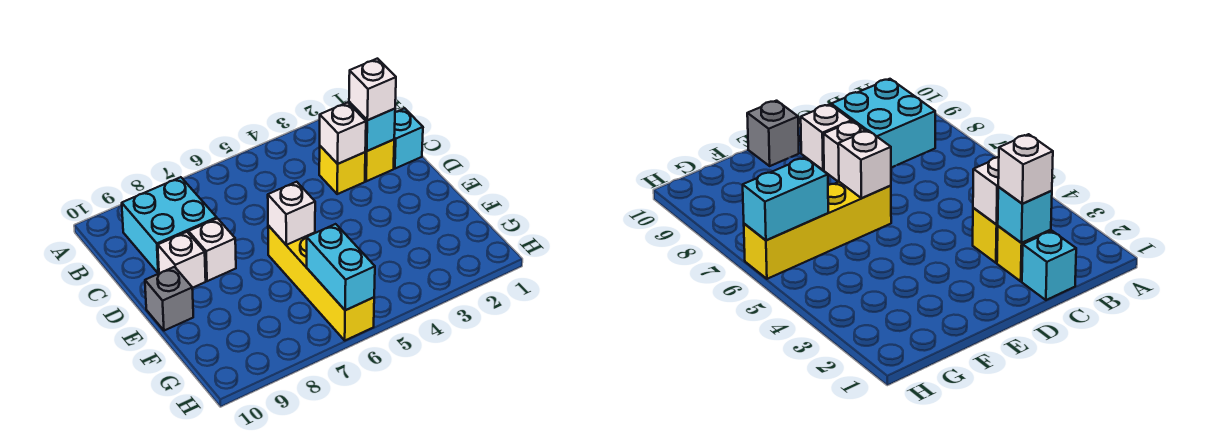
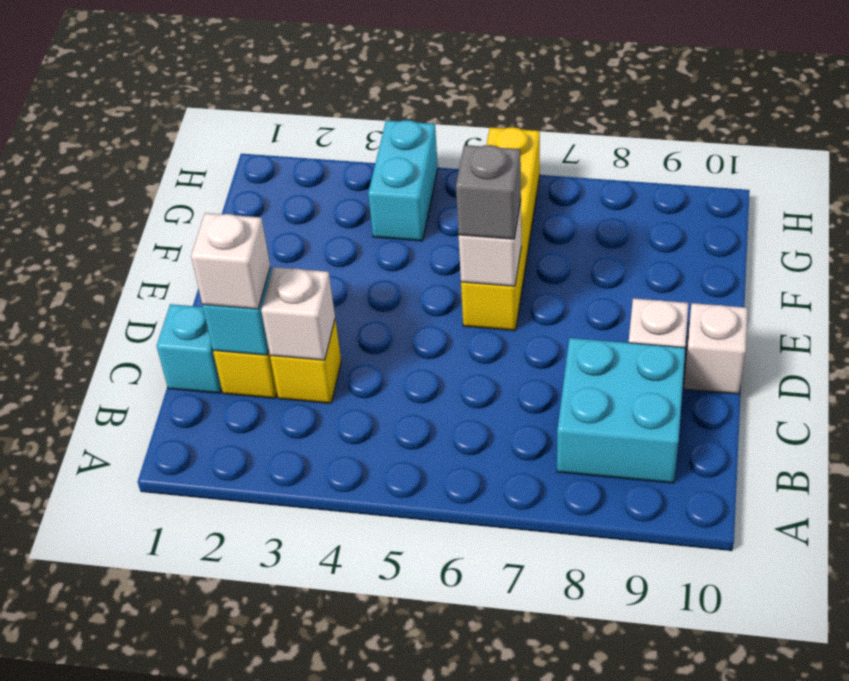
white 1x1 brick [189,219,236,281] -> white 1x1 brick moved to [684,303,748,394]
grey 1x1 brick [145,267,193,331] -> grey 1x1 brick moved to [456,145,521,239]
cyan 1x2 brick [307,224,375,310] -> cyan 1x2 brick moved to [368,120,438,241]

